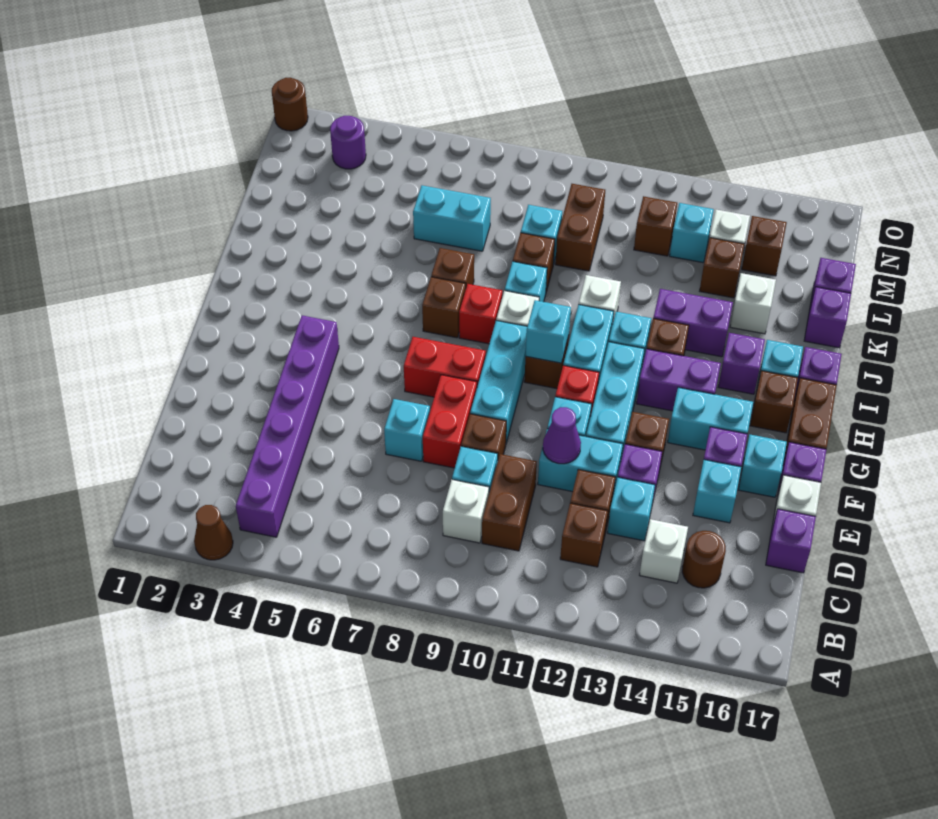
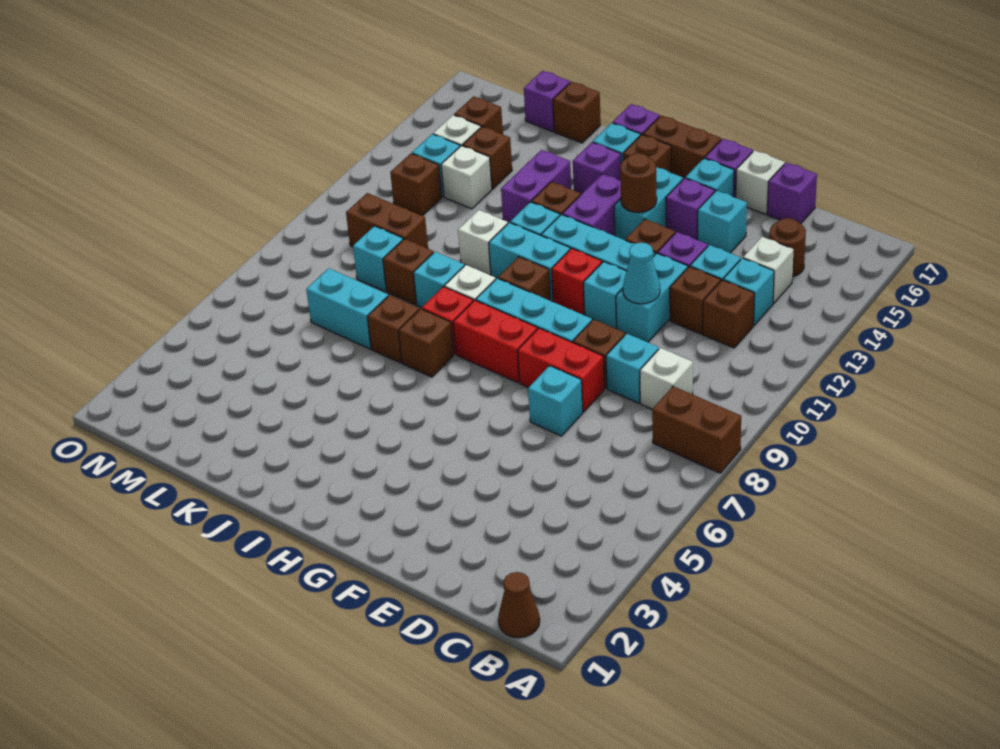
brown 1x1 cone [194,505,233,560] -> brown 1x1 cone moved to [498,572,540,638]
purple 1x6 brick [236,316,339,537] -> none
brown 1x2 brick [482,454,537,551] -> brown 1x2 brick moved to [652,386,741,473]
purple 1x1 cone [543,407,581,464] -> cyan 1x1 cone [623,243,660,304]
red 1x2 brick [404,337,486,397] -> red 1x2 brick turned to [453,300,537,383]
cyan 1x1 brick [526,300,571,363] -> cyan 1x1 brick moved to [723,258,774,325]
white 1x1 brick [730,273,776,334] -> white 1x1 brick moved to [441,146,492,209]
purple 1x1 brick [804,287,851,348] -> brown 1x1 brick [553,82,601,143]
cyan 1x2 brick [413,185,491,251] -> cyan 1x2 brick turned to [306,268,388,349]
purple 1x1 round brick [330,116,366,169] -> none
brown 1x1 round brick [272,78,308,131] -> brown 1x1 round brick moved to [620,153,657,213]

